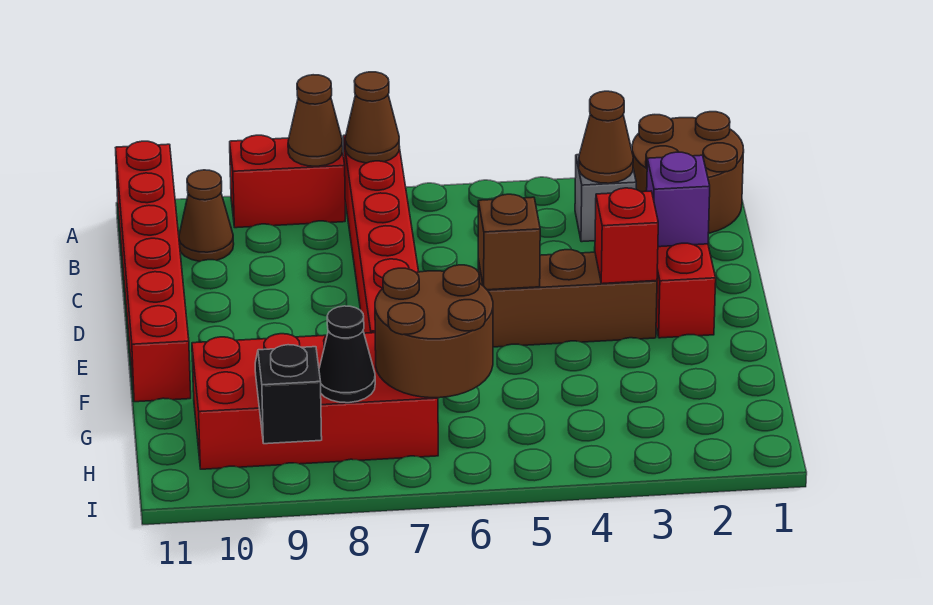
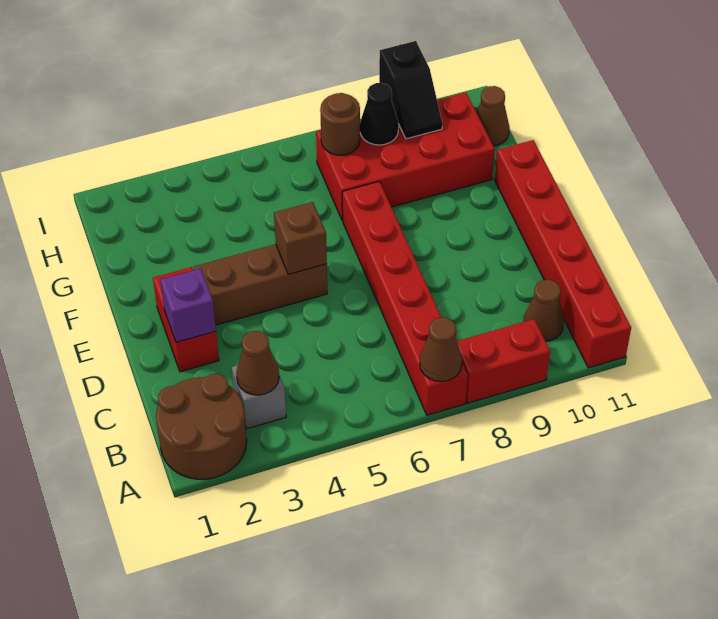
brown 1x1 cone [288,75,343,166] -> brown 1x1 cone moved to [477,86,509,146]
red 1x1 brick [595,188,658,284] -> none
brown 2x2 round brick [375,265,493,398] -> brown 1x1 round brick [320,93,360,155]

